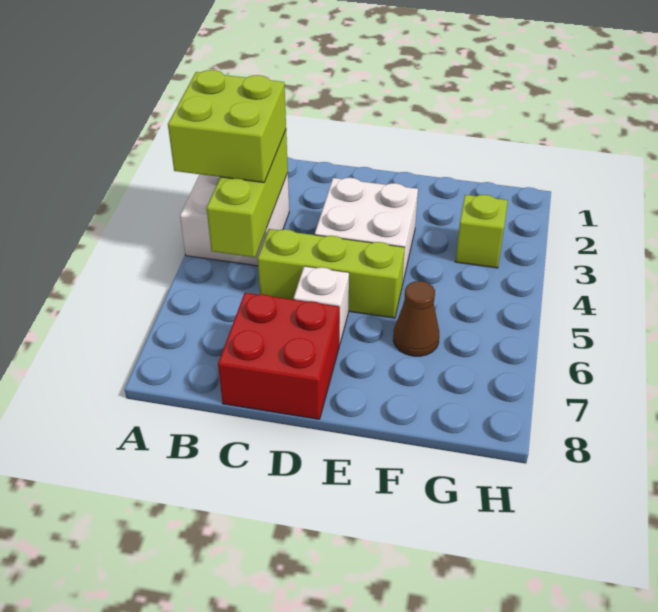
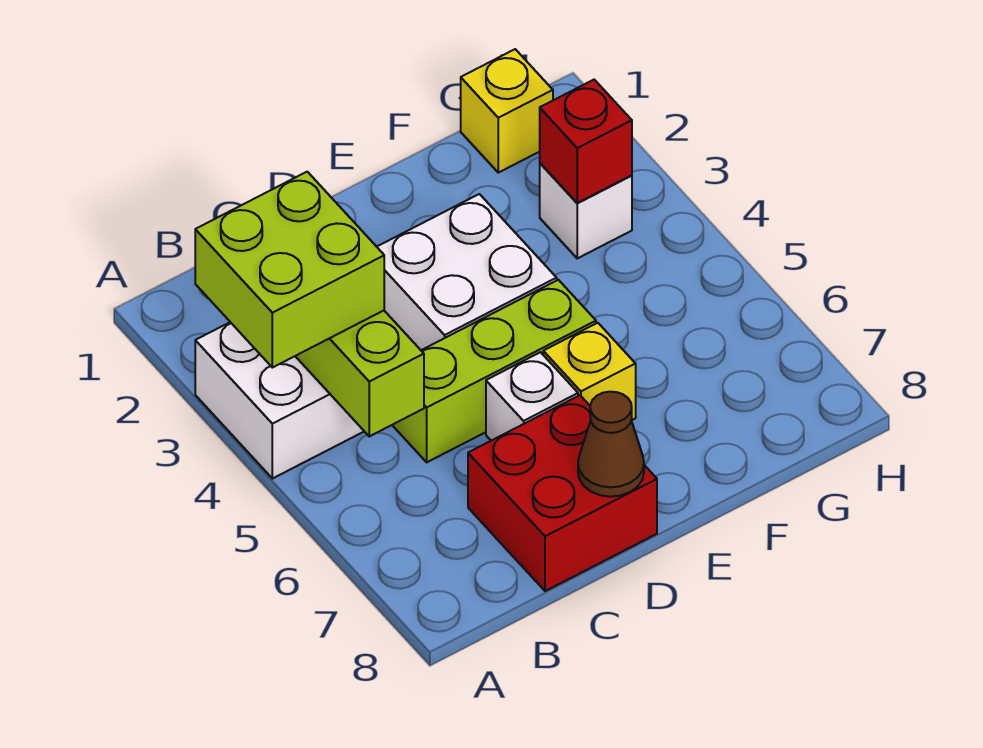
none -> yellow 1x1 brick [543,323,636,420]
brown 1x1 cone [393,281,439,356] -> brown 1x1 cone moved to [578,392,644,497]
none -> yellow 1x1 brick [461,49,553,173]
lime 1x1 brick [455,195,508,268] -> white 1x1 brick [540,163,632,258]
none -> red 1x1 brick [540,80,632,203]

